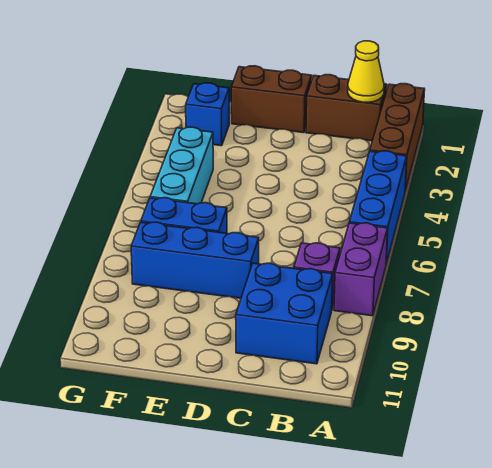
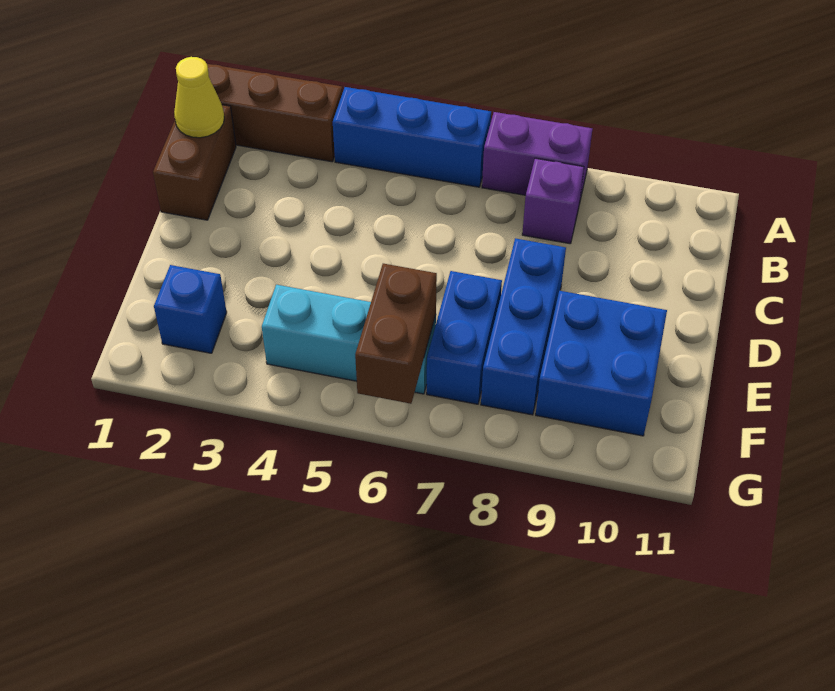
blue 2x2 brick [236,263,333,364] -> blue 2x2 brick moved to [536,291,667,436]
brown 1x2 brick [231,66,312,133] -> brown 1x2 brick moved to [355,264,437,404]

